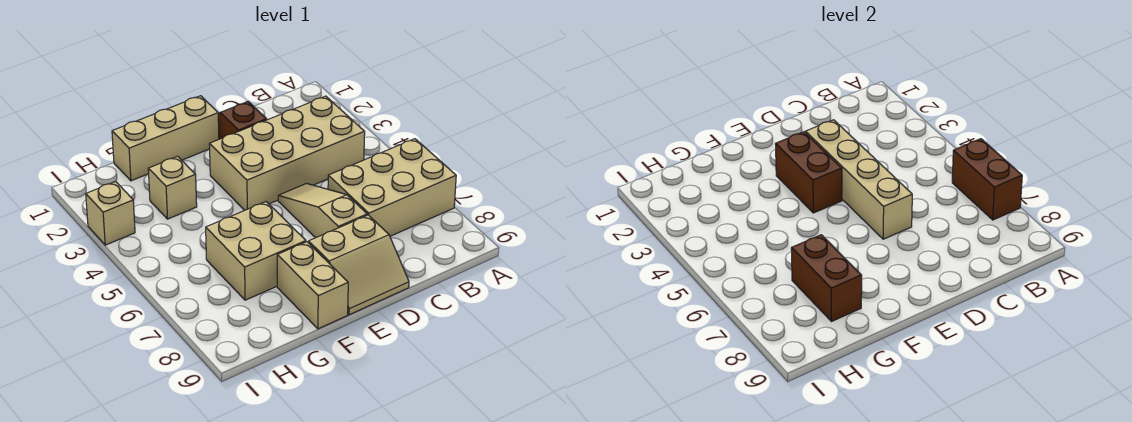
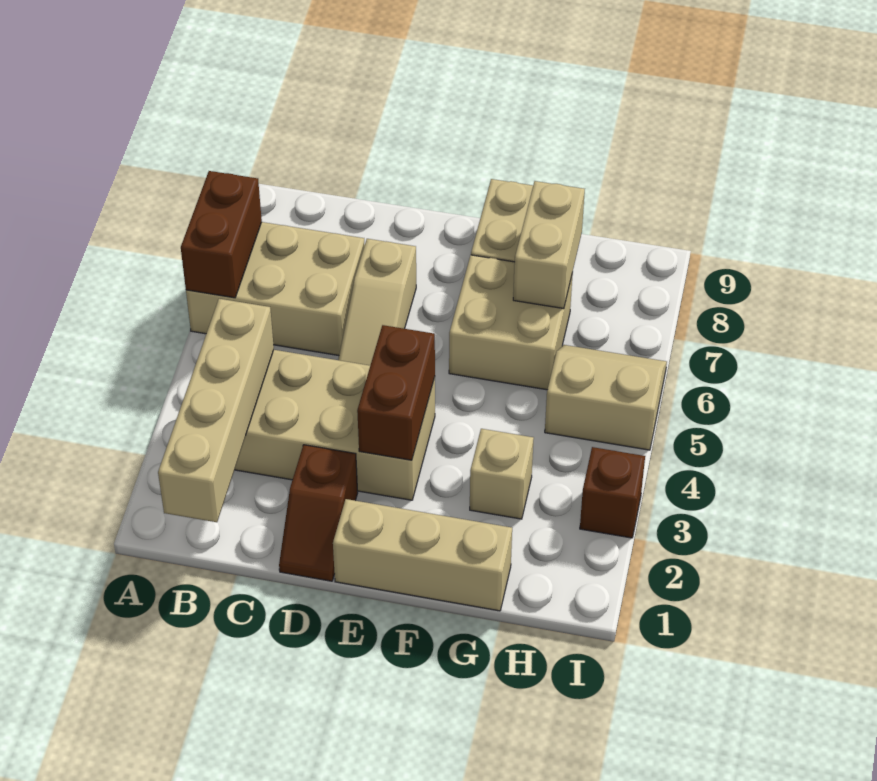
tan 1x4 brick [805,120,912,239] -> tan 1x4 brick moved to [158,299,274,522]
tan 2x2 slope [309,215,409,315] -> tan 2x2 slope moved to [545,345,667,450]
brown 1x2 brick [791,235,862,321] -> tan 1x2 brick [513,181,585,309]
tan 1x1 brick [86,181,135,245] -> brown 1x1 brick [580,447,645,538]

